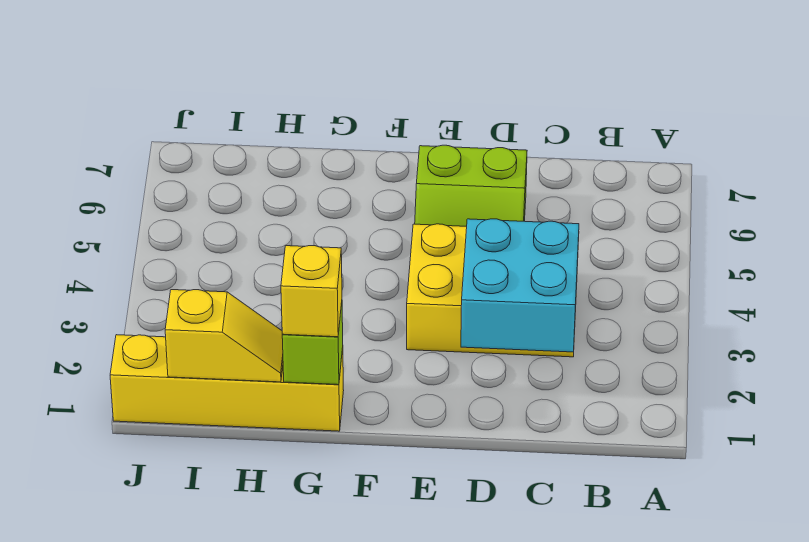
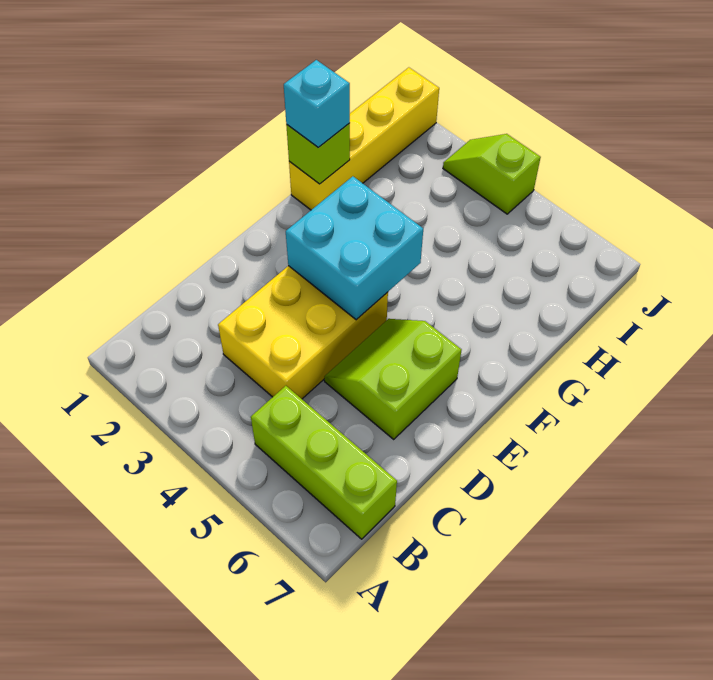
none -> lime 1x3 brick [251,386,397,539]
cyan 2x2 brick [461,219,579,352] -> cyan 2x2 brick moved to [286,176,423,320]
yellow 1x1 brick [281,246,342,337] -> cyan 1x1 brick [284,60,350,147]
yellow 1x2 slope [165,290,283,382] -> none
none -> lime 1x2 slope [443,134,541,214]

